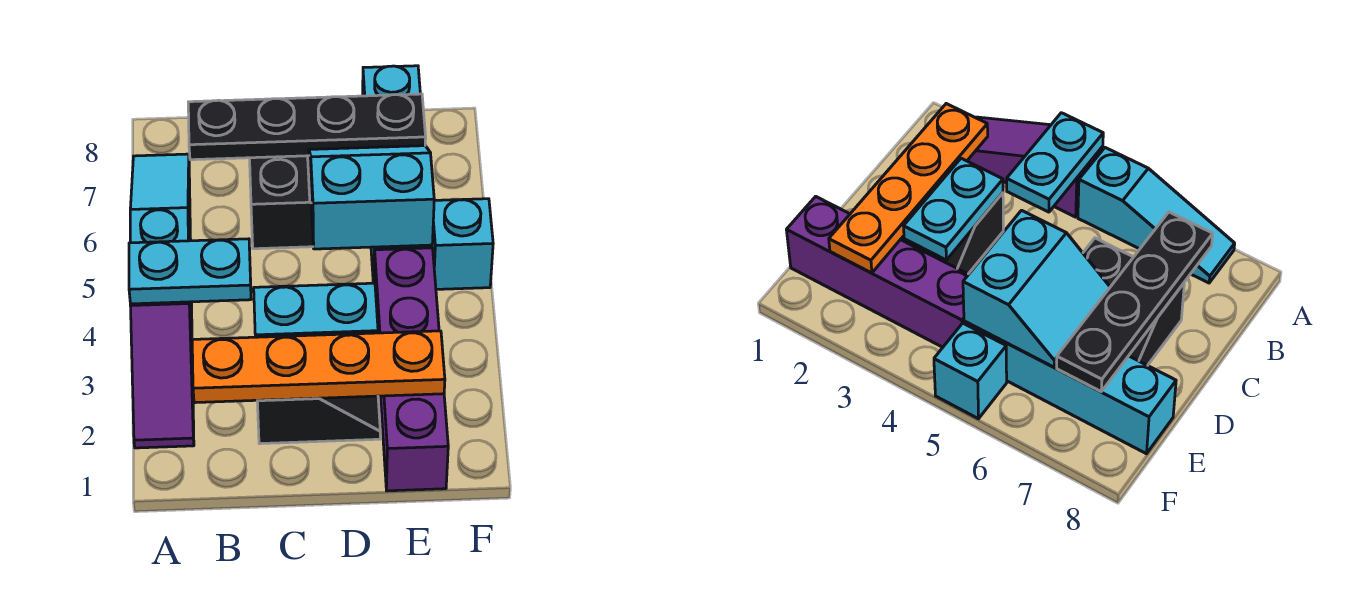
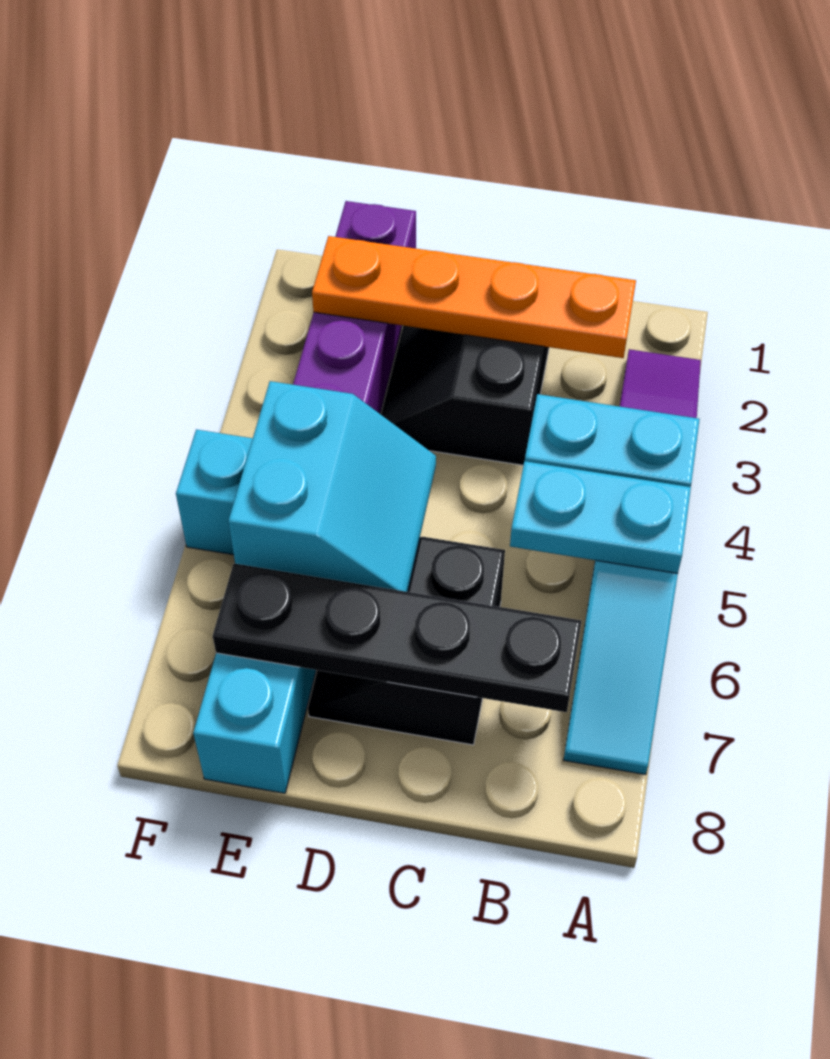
cyan 1x2 plate [254,283,378,337] -> cyan 1x2 plate moved to [510,461,691,573]
cyan 2x2 slope [309,146,434,249] -> cyan 2x2 slope turned to [228,381,436,592]

